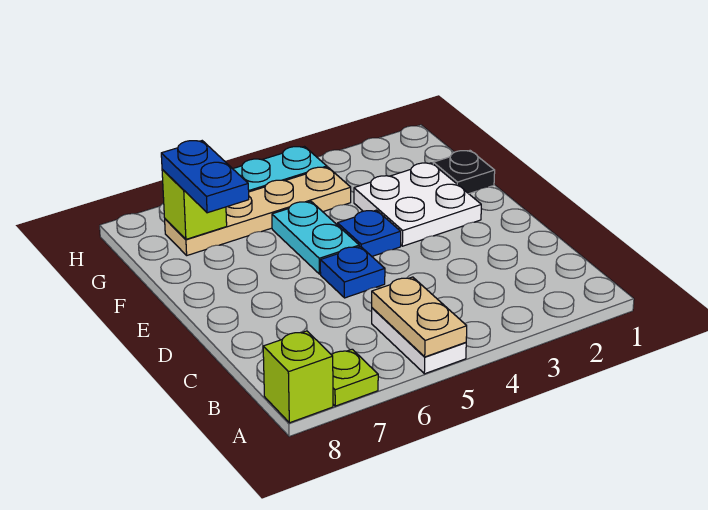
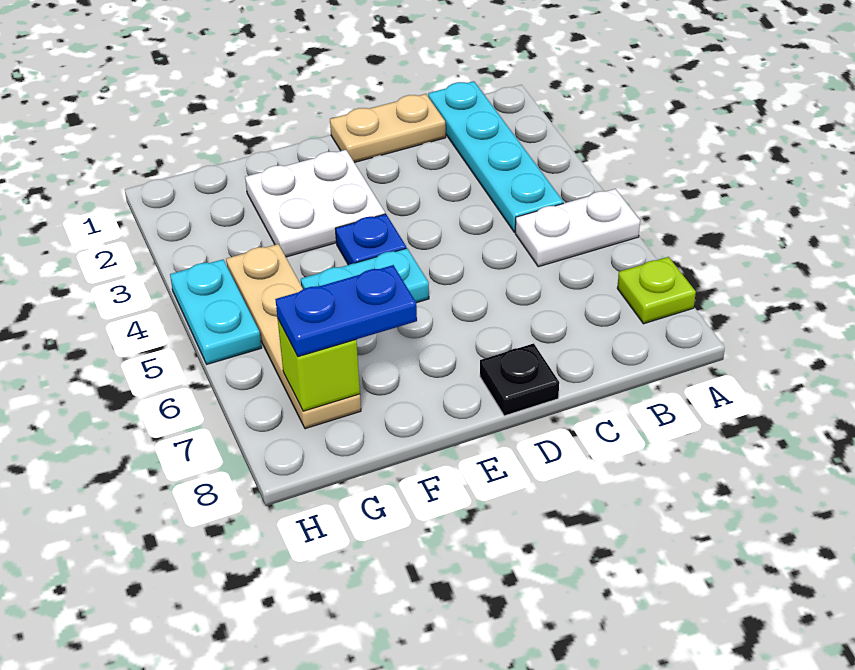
tan 1x2 plate [372,277,467,357] -> tan 1x2 plate moved to [330,94,446,163]
lime 1x1 brick [263,331,333,423] -> none
none -> cyan 1x4 plate [428,81,563,232]
blue 1x1 plate [320,246,385,298] -> none
black 1x1 plate [433,151,495,194] -> black 1x1 plate moved to [480,343,559,416]

